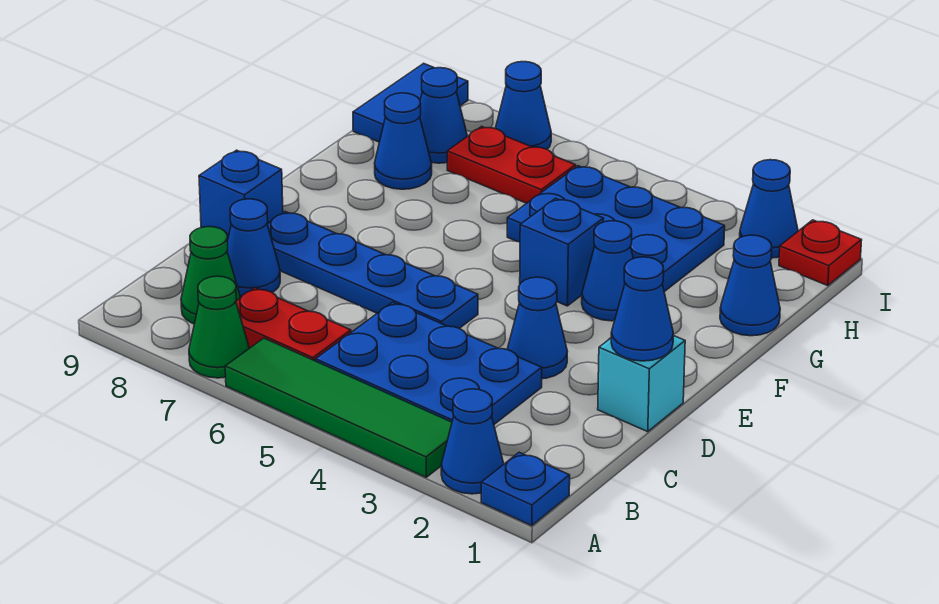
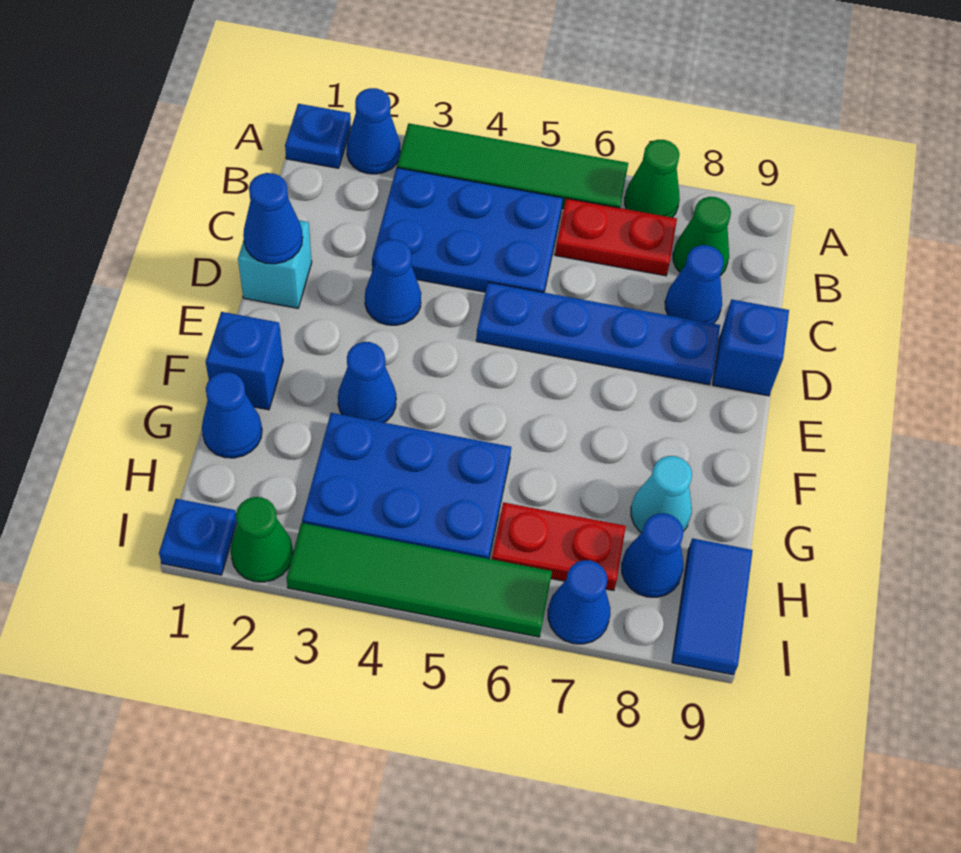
blue 1x1 brick [520,198,604,306] -> blue 1x1 brick moved to [206,312,283,410]
blue 1x1 cone [375,93,432,189] -> cyan 1x1 cone [631,456,692,533]
red 1x1 plate [779,220,862,286] -> blue 1x1 plate [159,499,237,575]
blue 1x1 cone [740,160,798,258] -> green 1x1 cone [231,497,293,582]
none -> green 1x4 tile [286,523,552,637]

